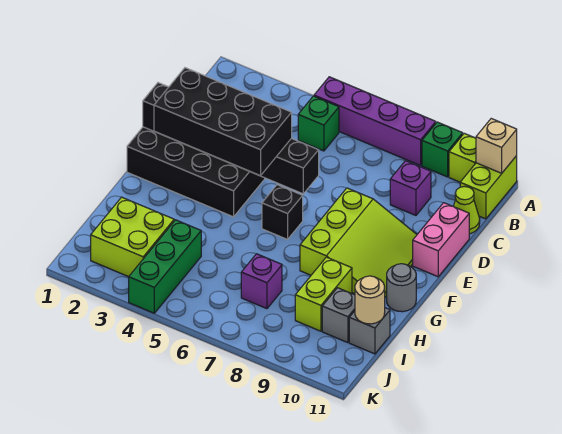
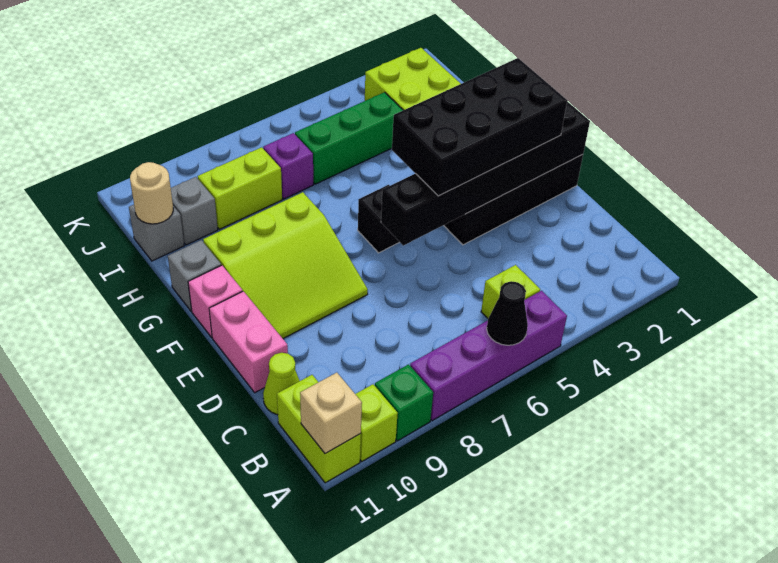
none -> black 1x1 cone [487,281,528,345]
green 1x1 brick [298,96,339,151] -> lime 1x1 brick [481,265,540,318]
purple 1x1 brick [390,161,431,215] -> none
lime 3x3 slope [300,188,417,297] -> lime 3x3 slope turned to [203,192,368,338]
none -> pink 1x1 brick [188,265,243,337]
grey 1x1 round brick [387,264,416,312] -> grey 1x1 brick [168,240,221,311]
lime 1x2 brick [295,257,352,331] -> lime 1x2 brick turned to [198,147,282,229]
green 1x3 brick [129,220,201,313] -> green 1x3 brick turned to [295,92,403,184]

